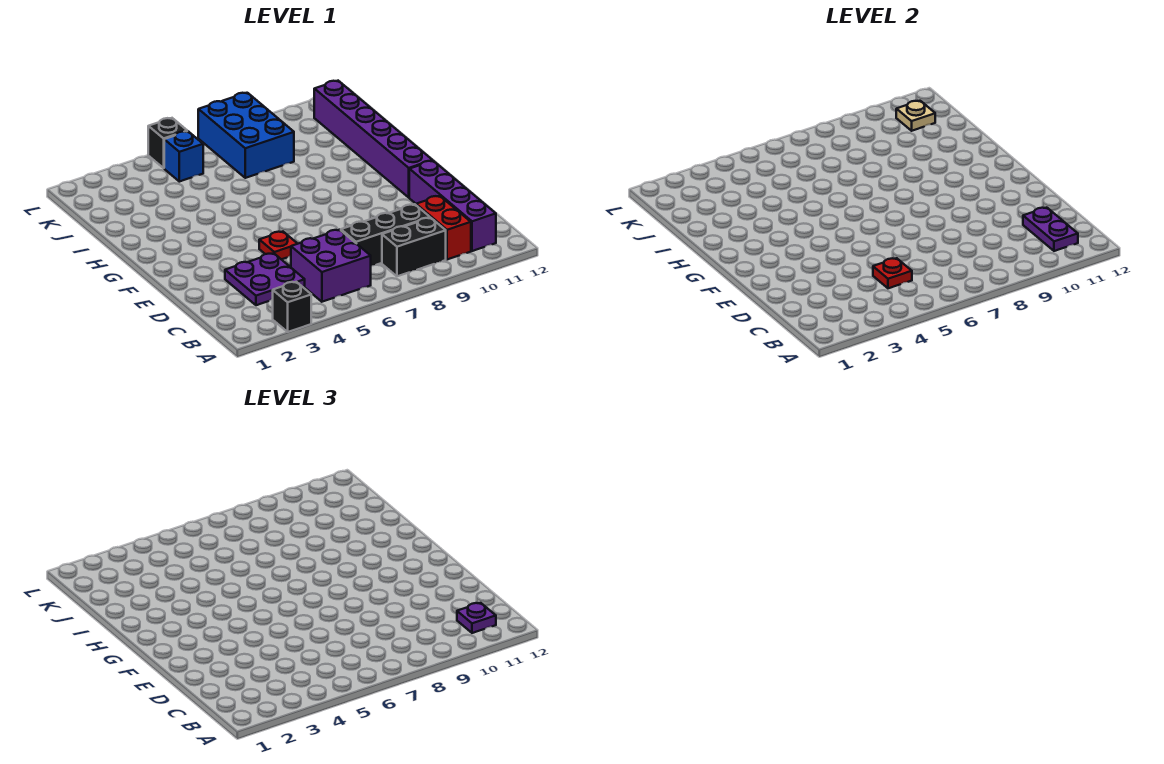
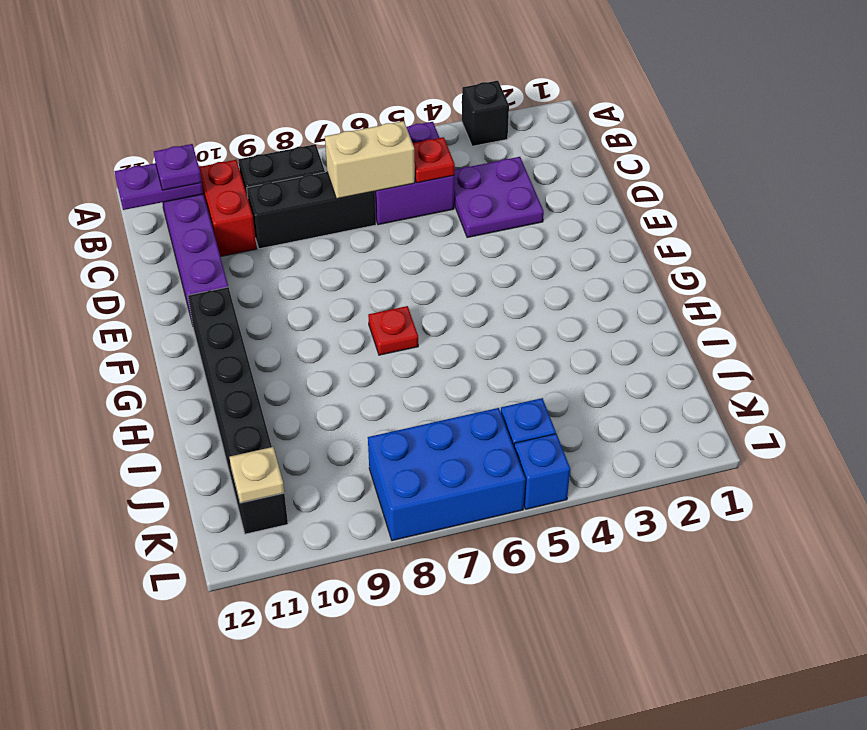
purple 1x2 plate [1023,208,1078,251] -> purple 1x2 plate turned to [114,163,203,210]
none -> tan 1x2 brick [325,121,415,199]
red 1x1 plate [259,232,297,259] -> red 1x1 plate moved to [368,306,418,355]
purple 1x6 brick [314,81,433,197] -> black 1x6 brick [188,287,288,534]
blue 2x3 brick [198,93,294,178] -> blue 2x3 brick turned to [368,408,525,541]
black 1x1 brick [148,118,187,168] -> blue 1x1 brick [514,434,570,509]

